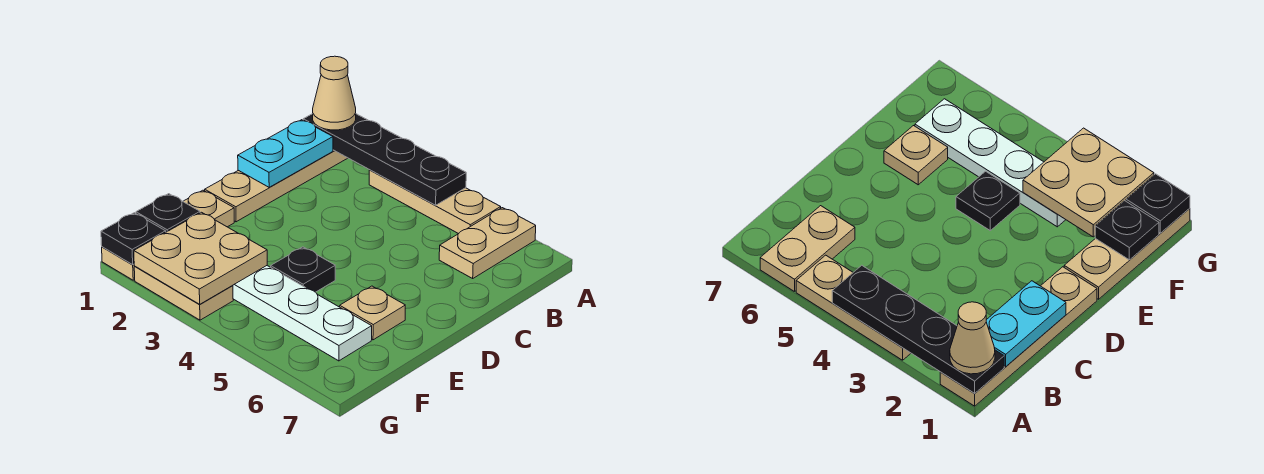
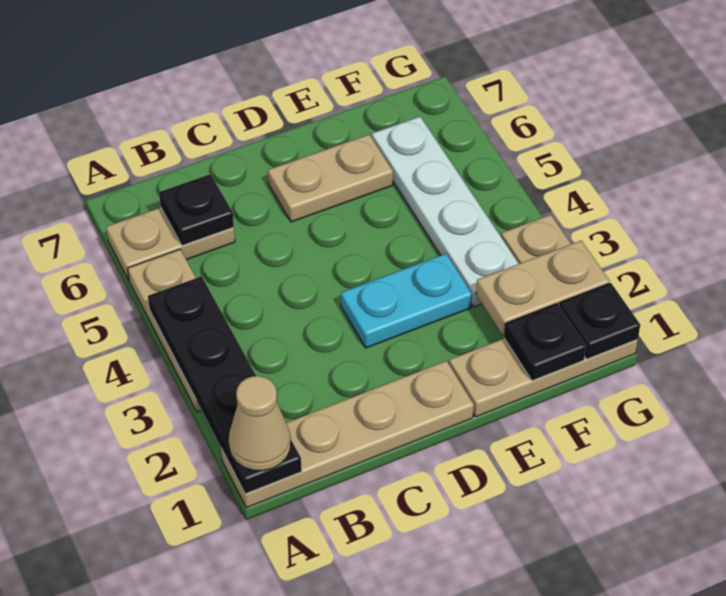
cyan 1x2 plate [238,120,333,187] -> cyan 1x2 plate moved to [341,254,472,348]
black 1x1 plate [271,247,335,292] -> black 1x1 plate moved to [159,174,234,246]
tan 1x1 plate [340,286,405,340] -> tan 1x2 plate [268,135,393,222]
tan 2x2 plate [134,212,267,304] -> tan 1x2 plate [476,241,610,336]

